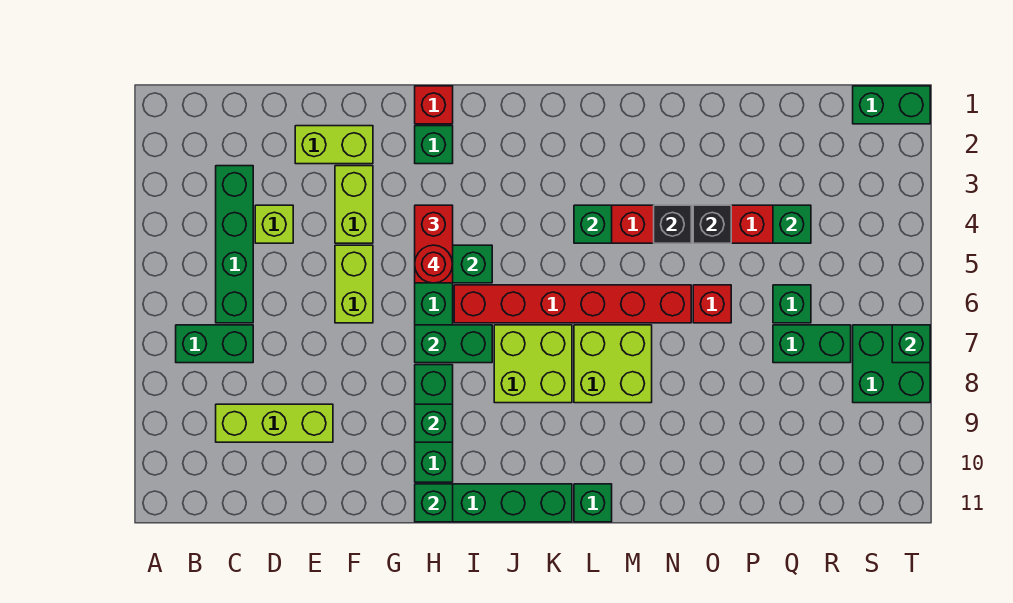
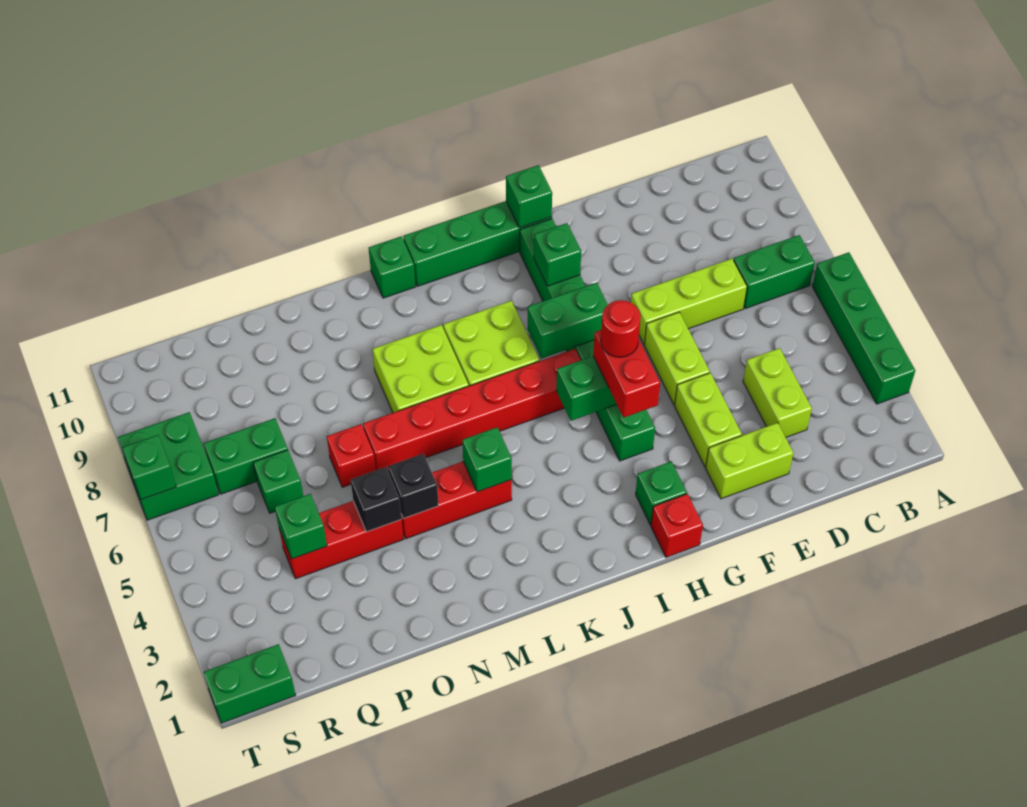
green 1x4 brick [216,166,253,323] -> green 1x4 brick moved to [812,252,915,404]
lime 1x3 brick [216,404,333,442] -> lime 1x3 brick moved to [631,259,747,344]
lime 1x1 brick [255,205,293,243] -> lime 1x2 brick [743,348,812,437]

